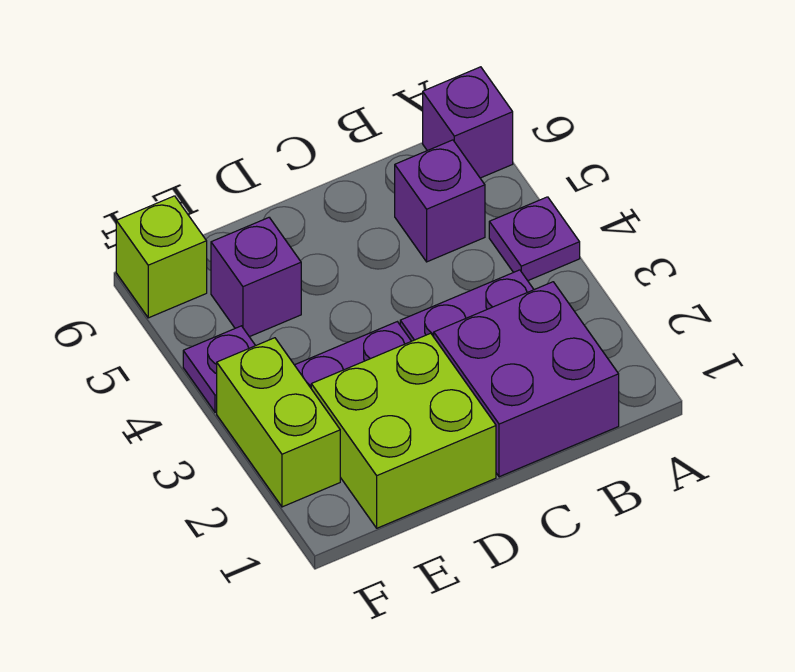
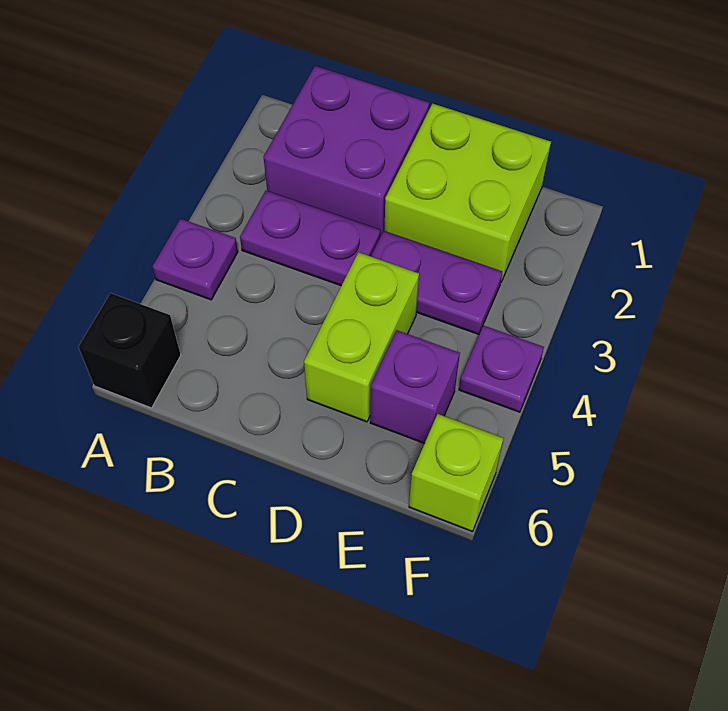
purple 1x1 brick [423,67,513,178] -> black 1x1 brick [78,293,181,408]
purple 1x1 brick [395,140,485,262] -> none
lime 1x2 brick [217,338,340,507] -> lime 1x2 brick moved to [304,252,419,422]

